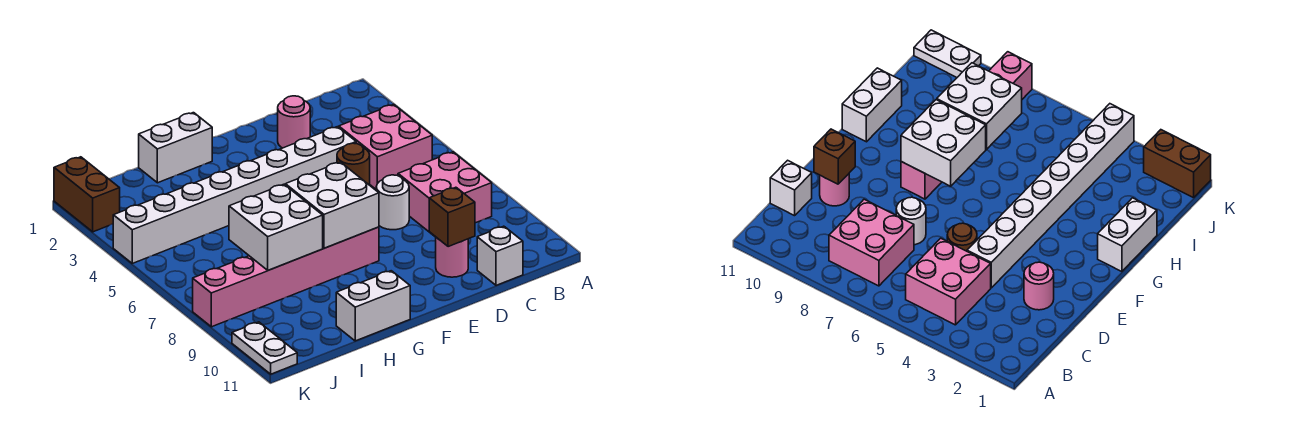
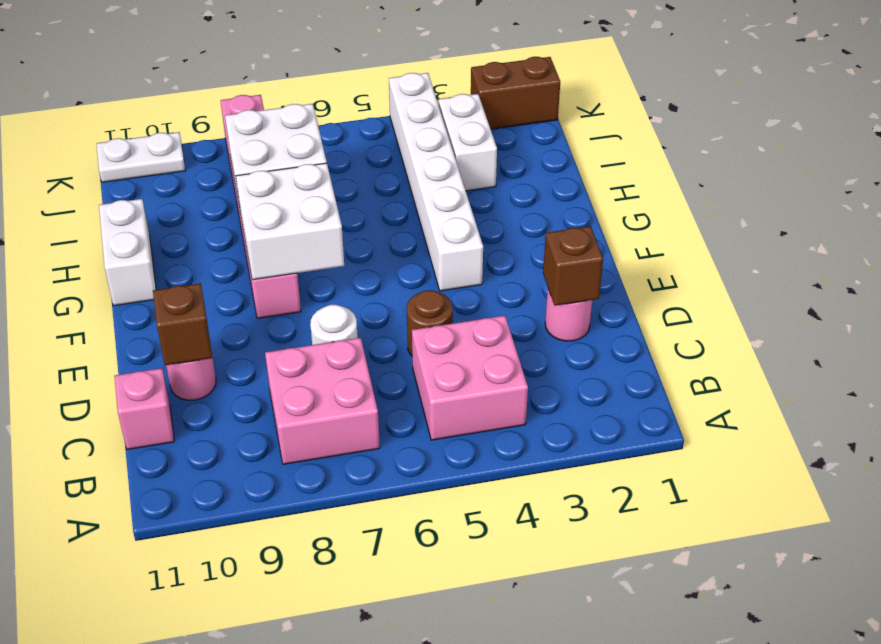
white 1x1 brick [477,226,523,285] -> pink 1x1 brick [114,368,174,449]
none -> brown 1x1 brick [543,226,603,306]
white 1x8 brick [113,127,356,263] -> white 1x6 brick [389,73,483,291]
white 1x2 brick [139,113,212,183] -> white 1x2 brick moved to [439,94,497,191]

